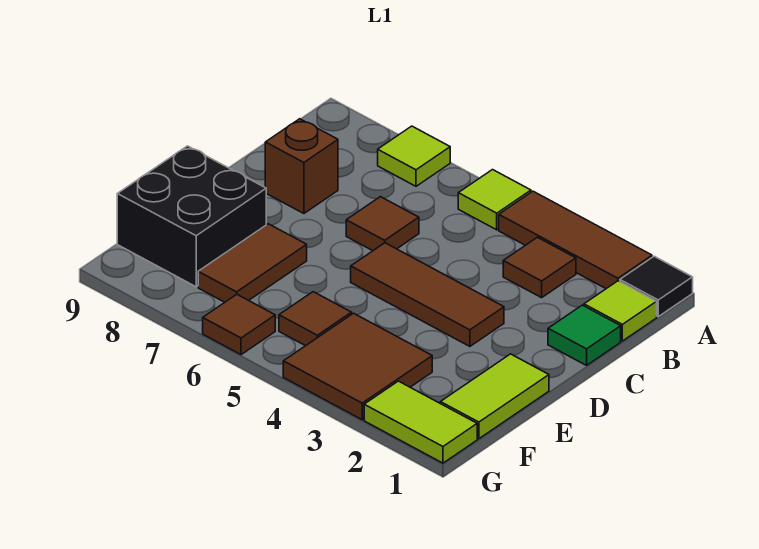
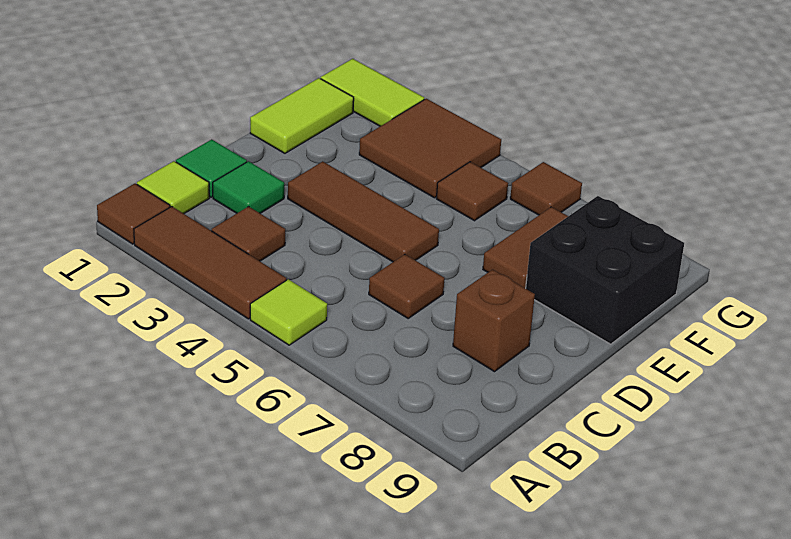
black 1x1 tile [620,256,693,316] -> brown 1x1 tile [97,184,170,244]
lime 1x1 tile [378,126,450,186] -> none
none -> green 1x1 tile [213,161,284,213]

